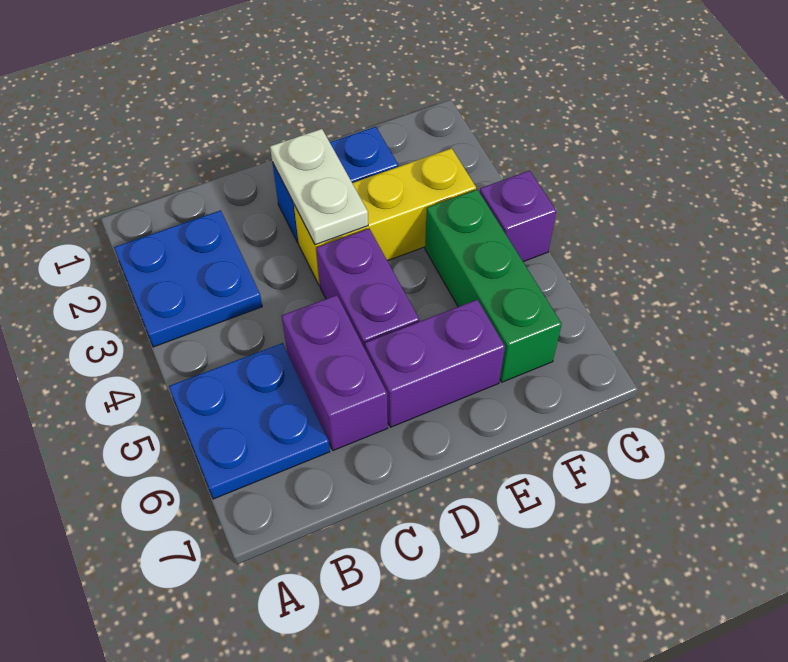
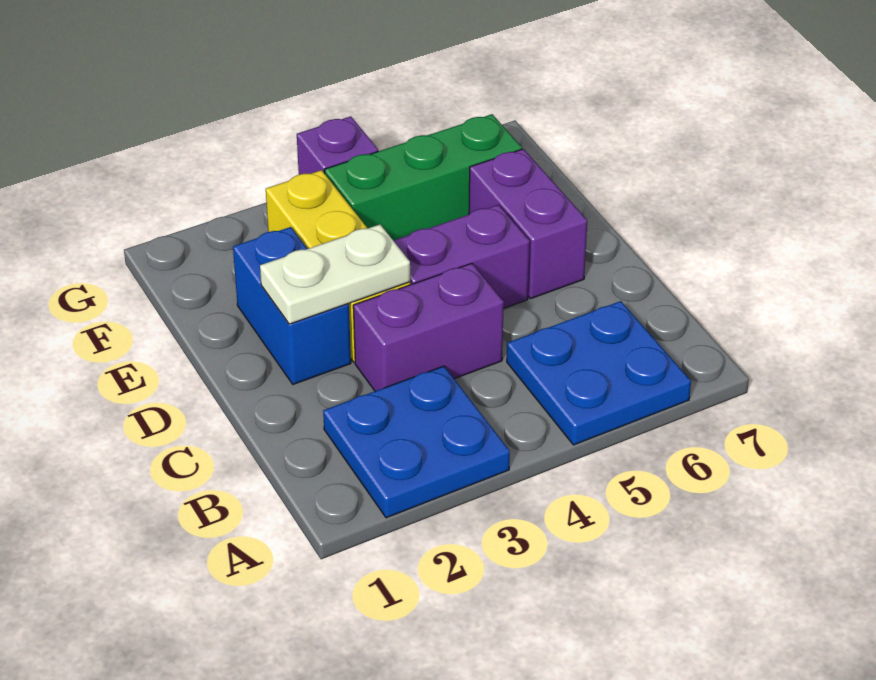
purple 1x2 brick [282,295,388,450] -> purple 1x2 brick moved to [353,263,504,391]

